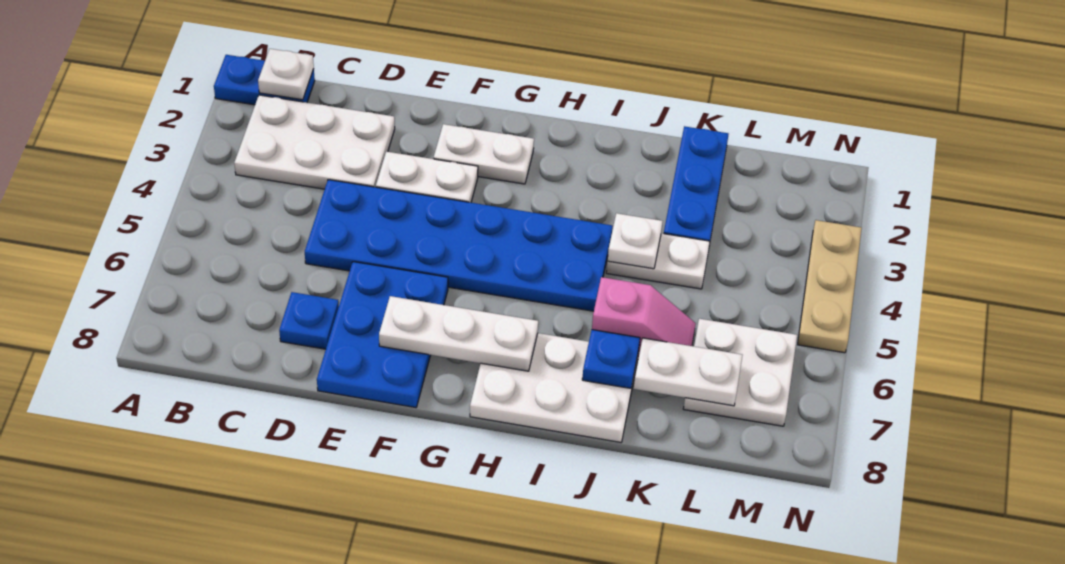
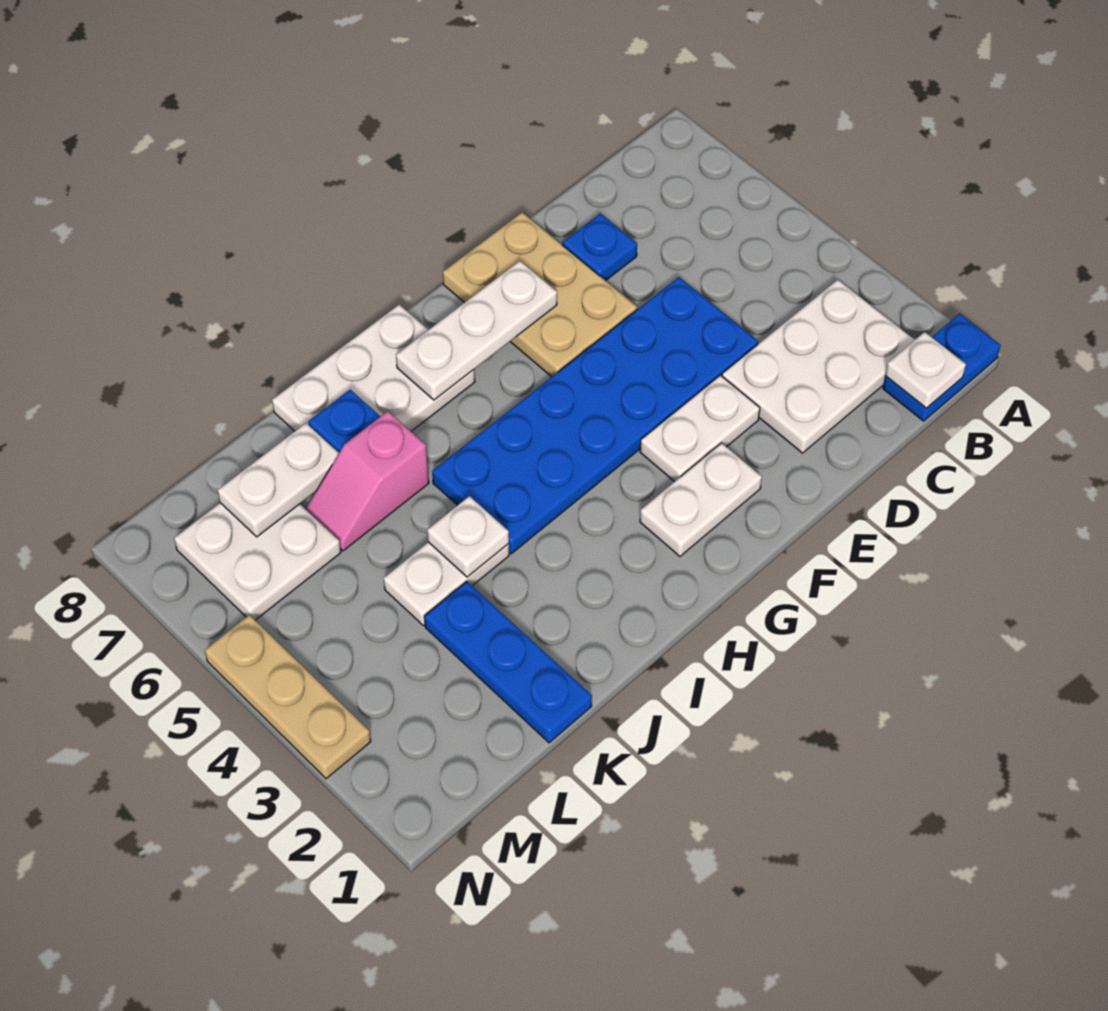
blue 2x3 plate [317,262,448,408] -> tan 2x3 plate [443,212,637,377]

